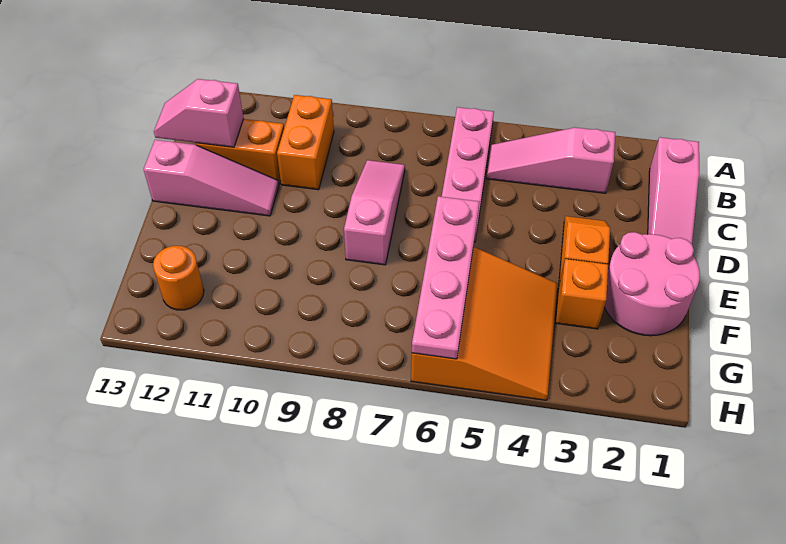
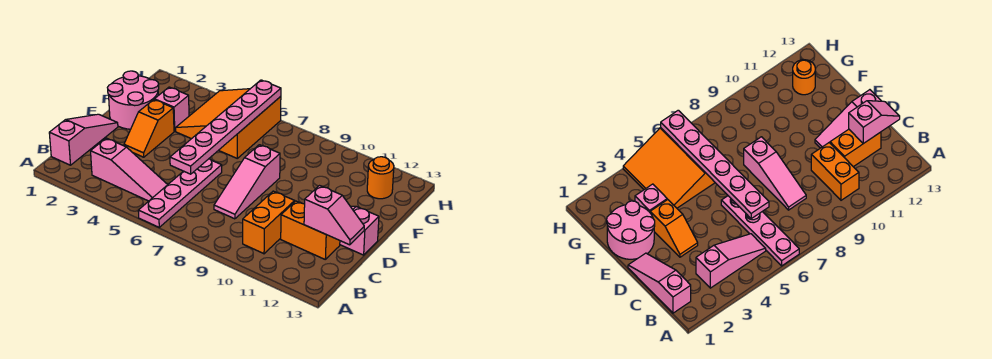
pink 1x4 plate [412,196,479,359] -> pink 1x6 plate [170,80,281,174]
orange 1x1 brick [556,259,608,329] -> pink 1x1 brick [154,87,189,131]

